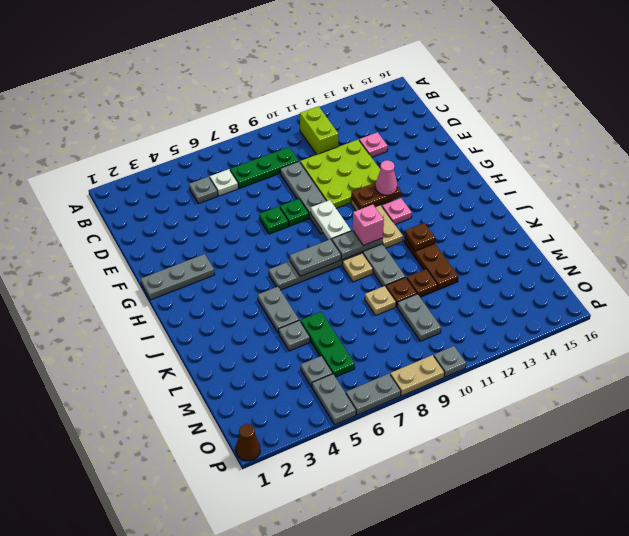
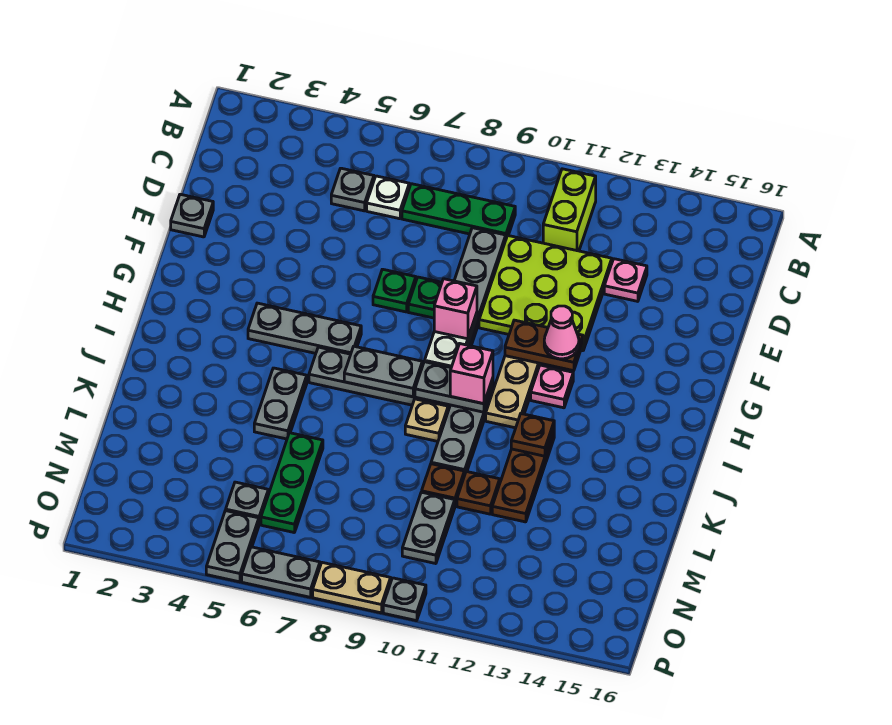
grey 1x3 plate [141,254,215,300] -> grey 1x3 plate moved to [248,303,361,354]
none -> pink 1x1 brick [434,279,477,339]
grey 1x1 plate [279,321,310,351] -> grey 1x1 plate moved to [171,194,213,237]
tan 1x1 plate [365,286,396,315] -> none
brown 1x1 cone [236,424,260,461] -> none

